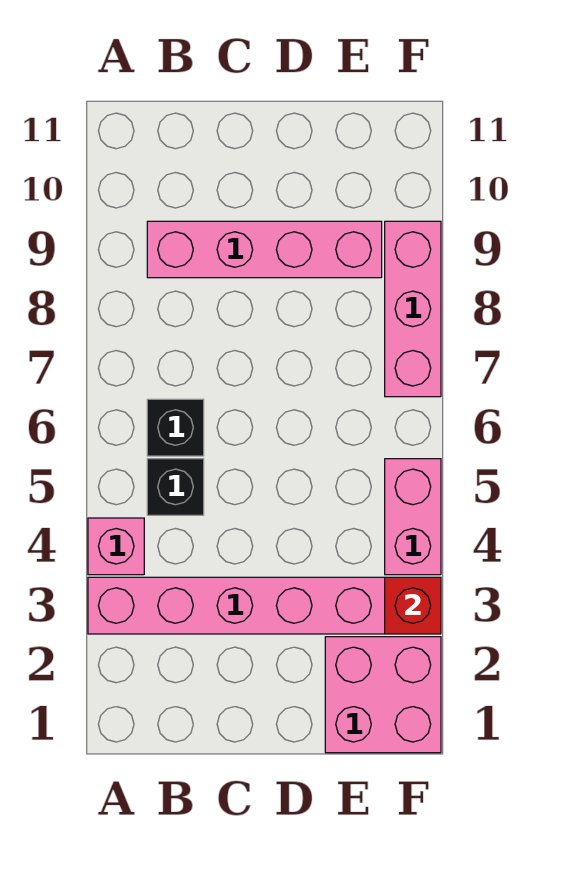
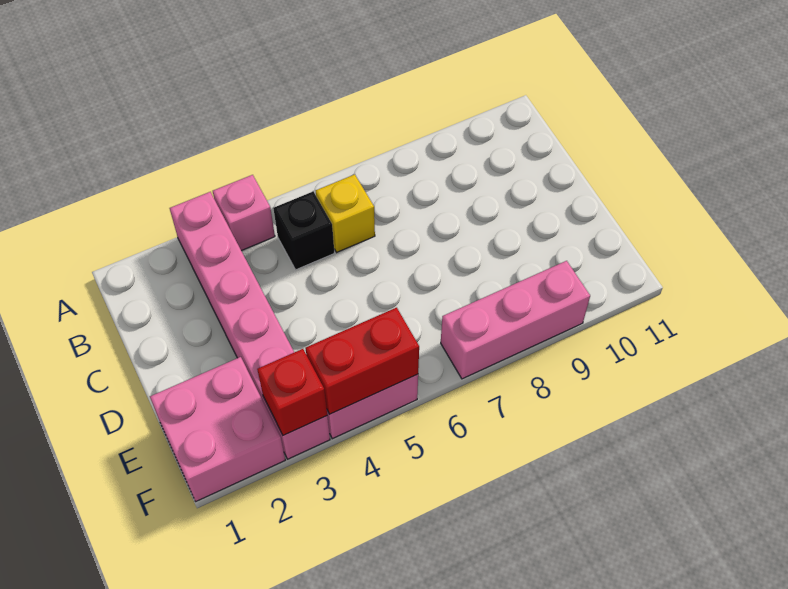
black 1x1 brick [147,399,204,456] -> yellow 1x1 brick [316,174,375,252]
pink 1x4 brick [147,221,382,278] -> none
none -> red 1x2 brick [305,308,419,414]

